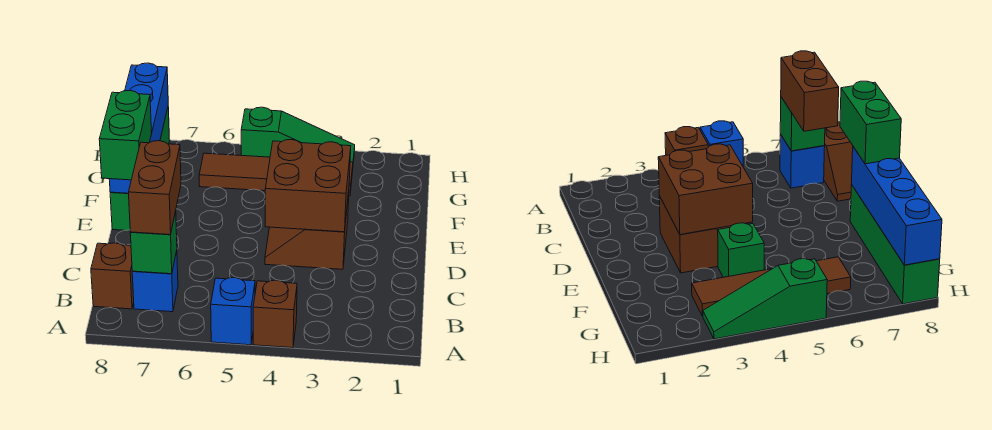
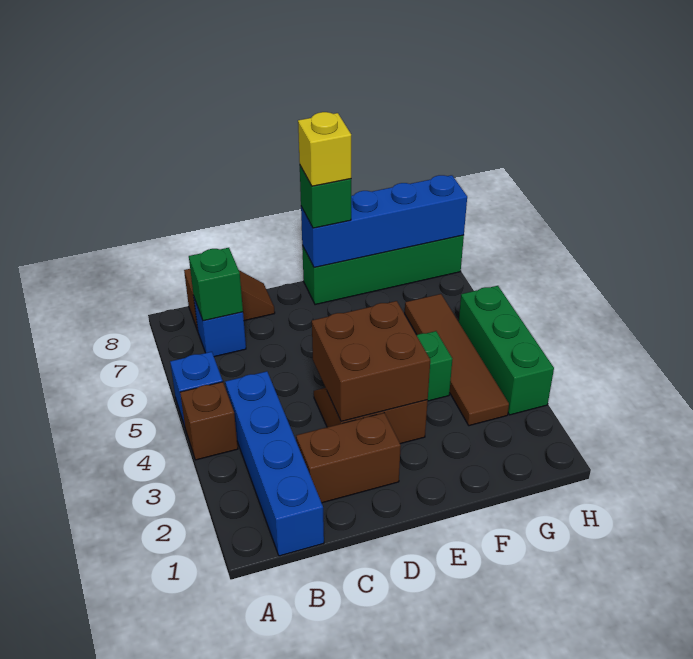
none -> blue 1x4 brick [225,371,324,556]
brown 1x2 brick [128,141,181,235] -> brown 1x2 brick moved to [296,413,401,503]
green 1x2 brick [99,90,152,180] -> green 1x1 brick [300,166,351,228]
none -> yellow 1x1 brick [298,112,351,186]
green 1x3 slope [241,107,355,171] -> green 1x3 brick [459,286,554,415]

